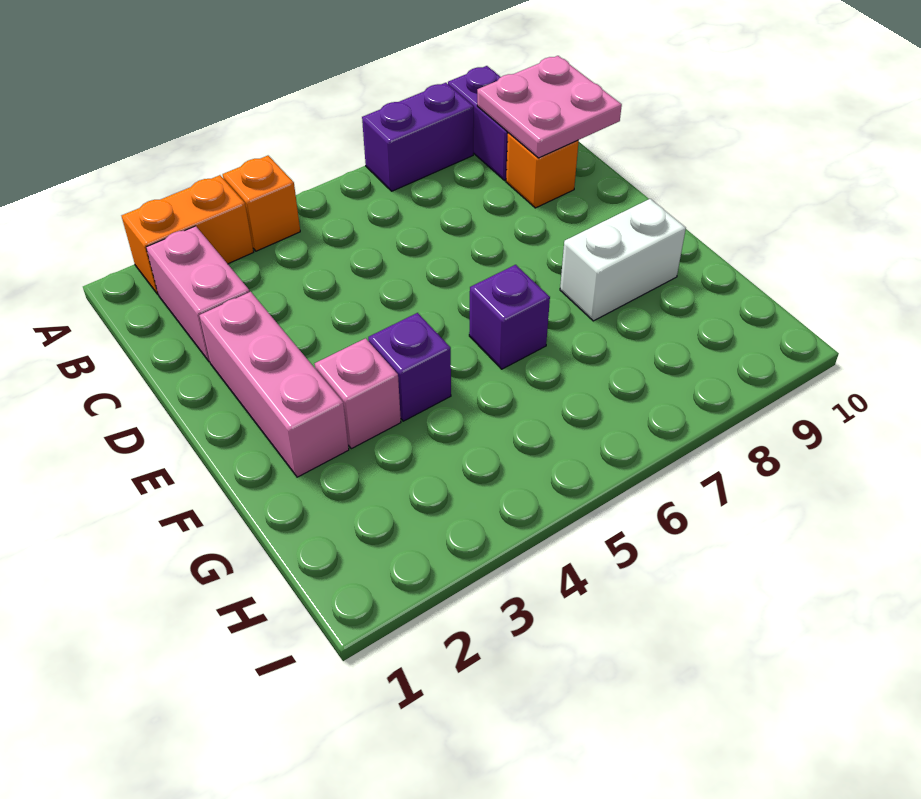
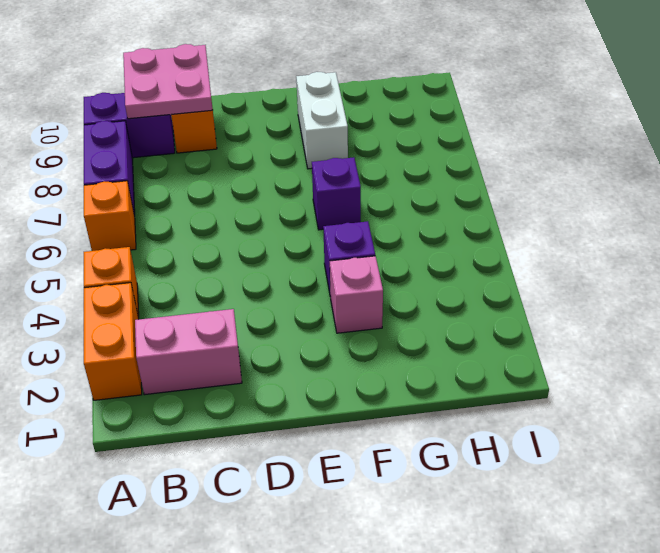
none -> orange 1x1 brick [84,181,136,251]
pink 1x3 brick [199,292,349,477] -> none

